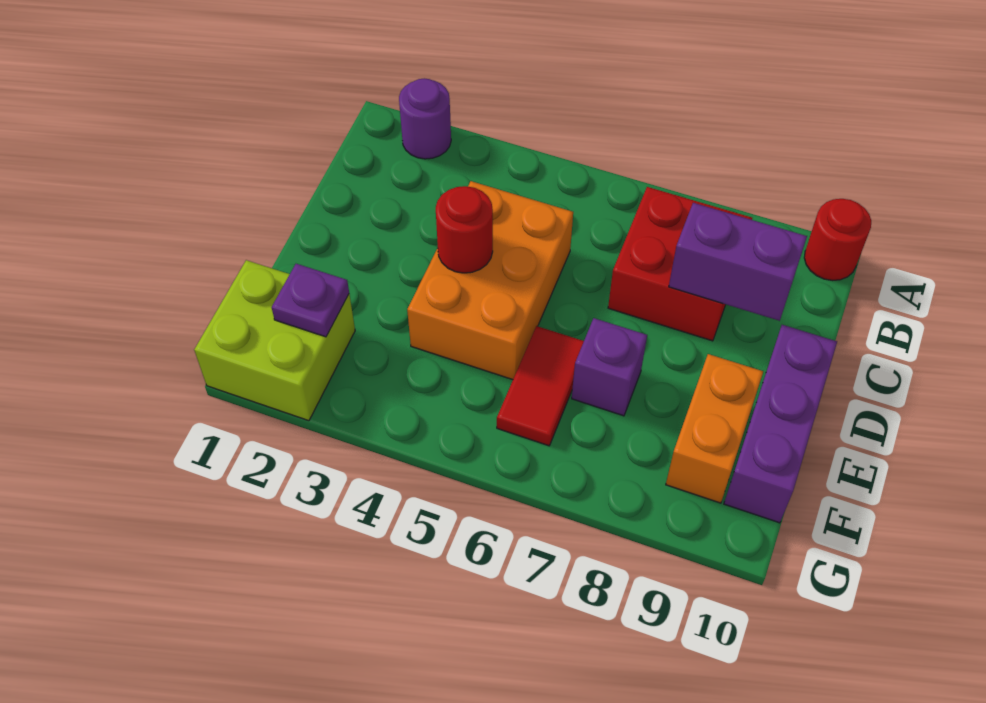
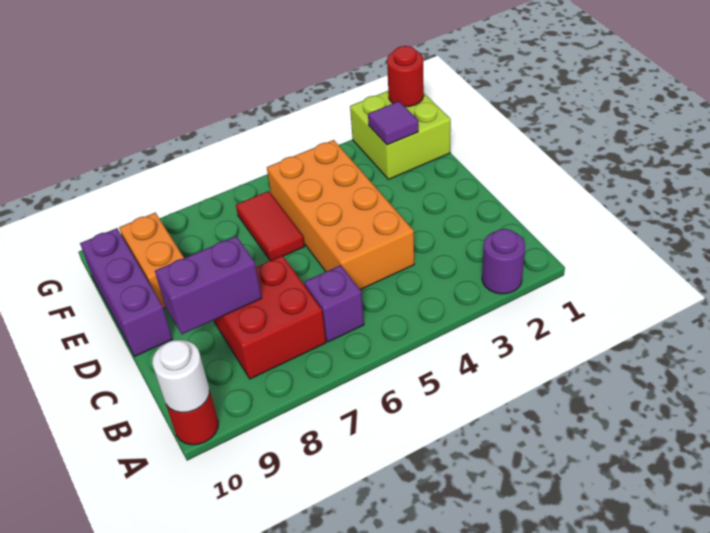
none -> white 1x1 round brick [152,340,209,413]
orange 2x3 brick [407,181,573,380] -> orange 2x4 brick [267,140,414,290]
red 1x1 round brick [436,186,493,273] -> red 1x1 round brick moved to [387,46,424,107]
purple 1x1 brick [572,318,647,416] -> purple 1x1 brick moved to [304,265,364,342]
purple 1x1 plate [272,264,349,337] -> purple 1x1 tile [368,101,418,145]

